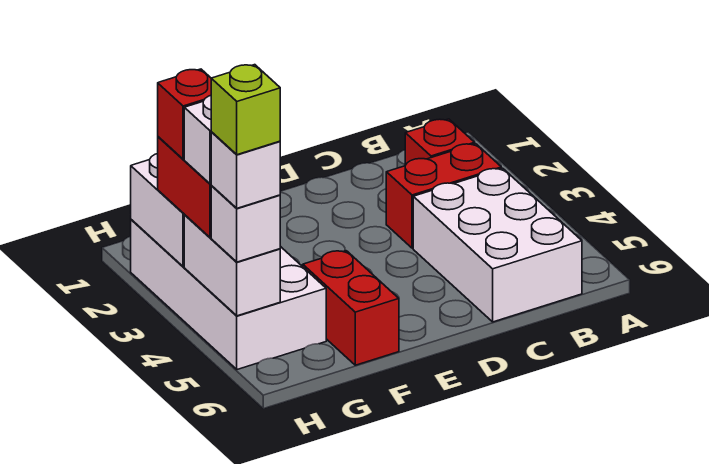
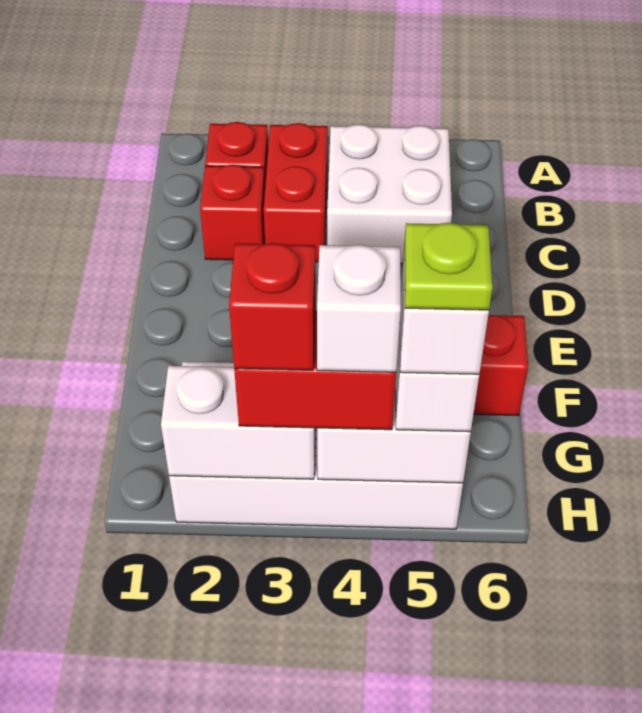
white 2x3 brick [413,168,582,322] -> white 2x2 brick [327,124,452,264]
none -> red 1x1 brick [200,165,265,260]
lime 1x1 brick [211,65,280,155] -> lime 1x1 plate [404,223,492,310]

